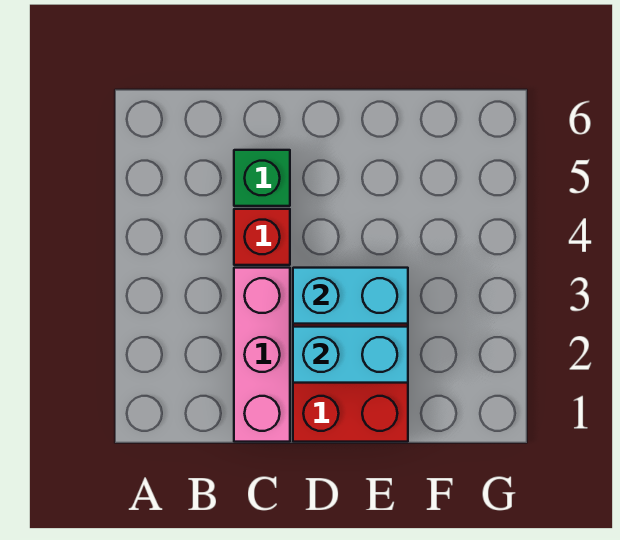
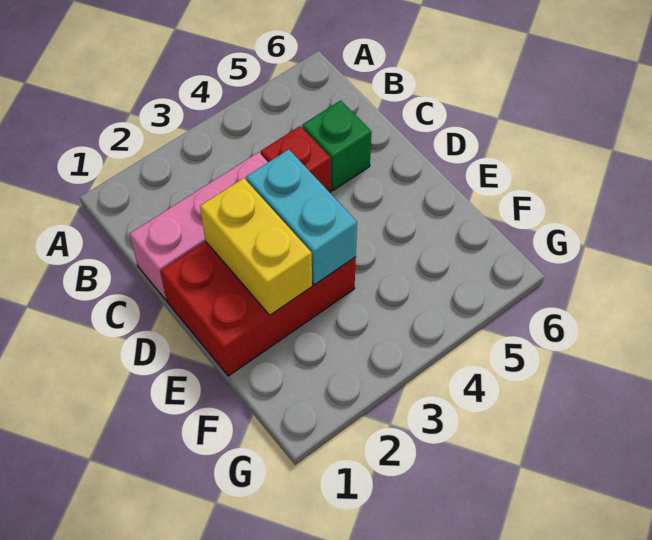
cyan 1x2 brick [293,327,408,383] -> yellow 1x2 brick [200,178,312,315]

